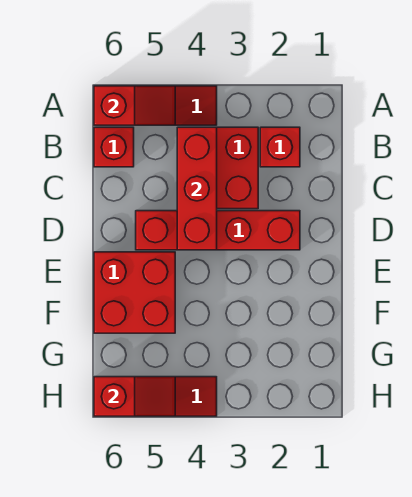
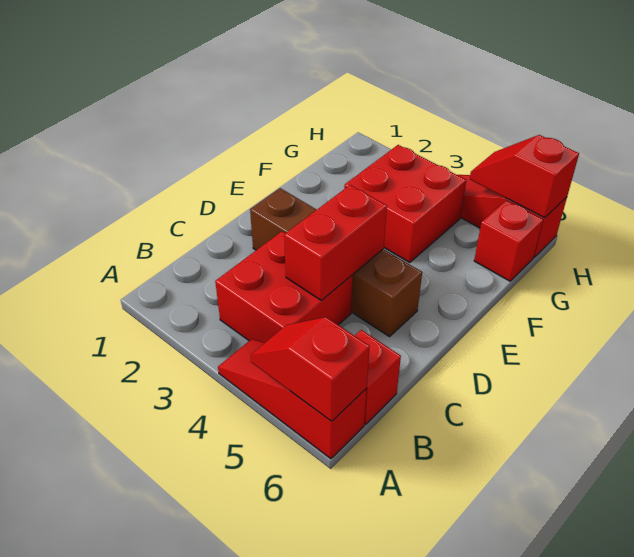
red 1x1 brick [260,127,300,167] -> red 1x1 brick moved to [474,200,543,281]
red 1x3 brick [177,127,217,250] -> red 1x2 brick [284,185,387,301]
red 1x4 brick [136,211,300,250] -> brown 1x4 brick [250,188,422,337]
red 2x2 brick [94,252,175,333] -> red 2x2 brick moved to [344,145,466,263]

